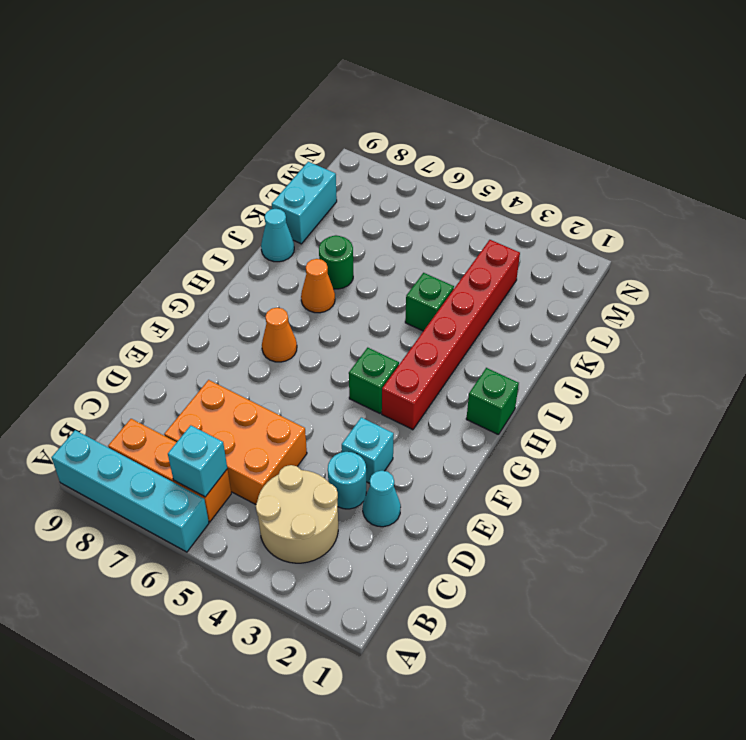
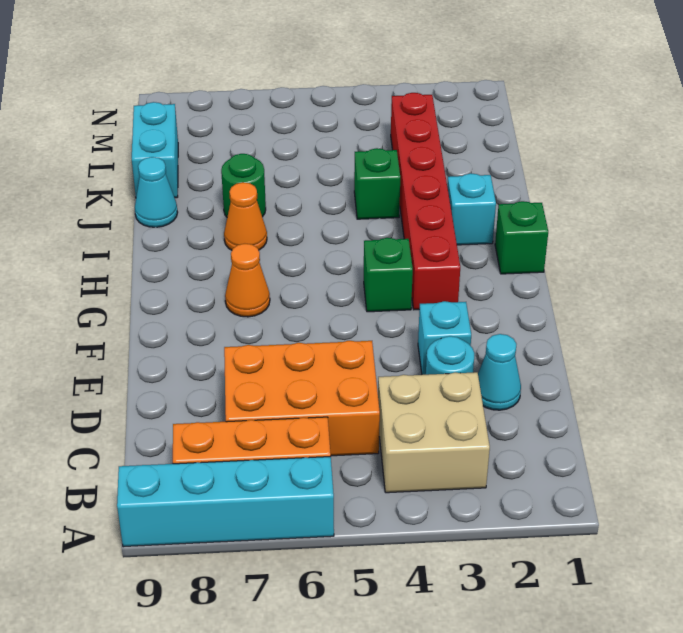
tan 2x2 round brick [256,465,338,563] -> tan 2x2 brick [378,372,490,493]
cyan 1x1 brick [168,425,227,497] -> cyan 1x1 brick moved to [447,173,496,245]

